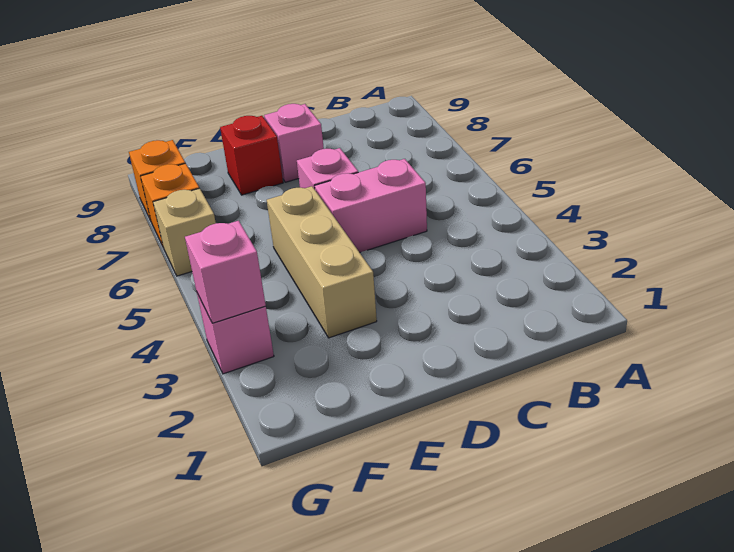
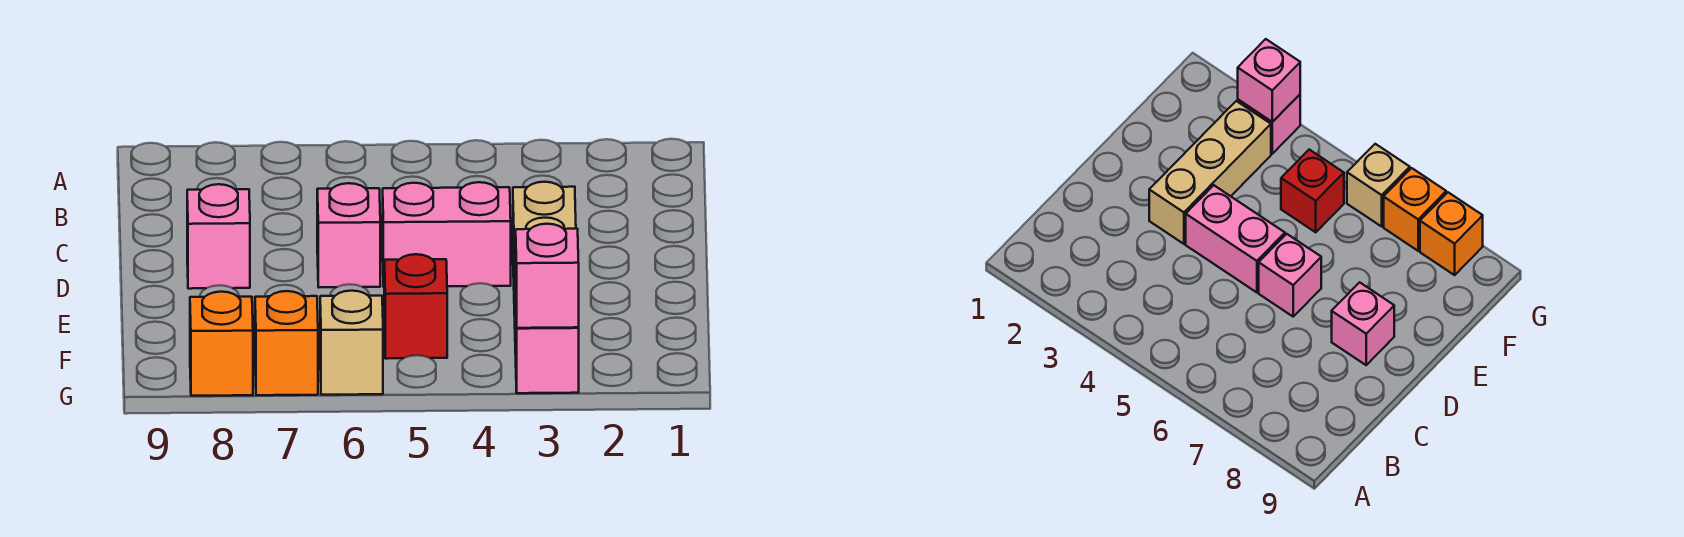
pink 1x2 brick [315,159,427,253] -> pink 1x2 brick turned to [383,182,511,287]
tan 1x3 brick [267,186,377,338] -> tan 1x3 brick turned to [513,182,576,354]
red 1x1 brick [220,116,283,195] -> red 1x1 brick moved to [384,254,447,359]

